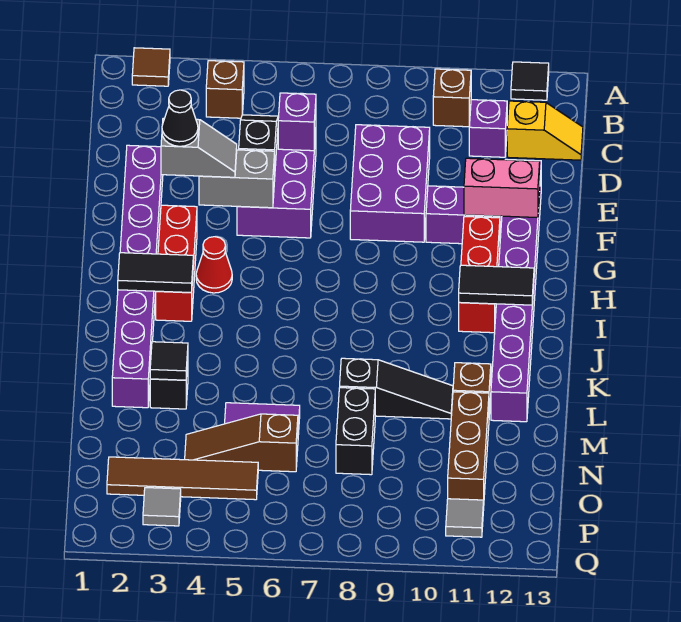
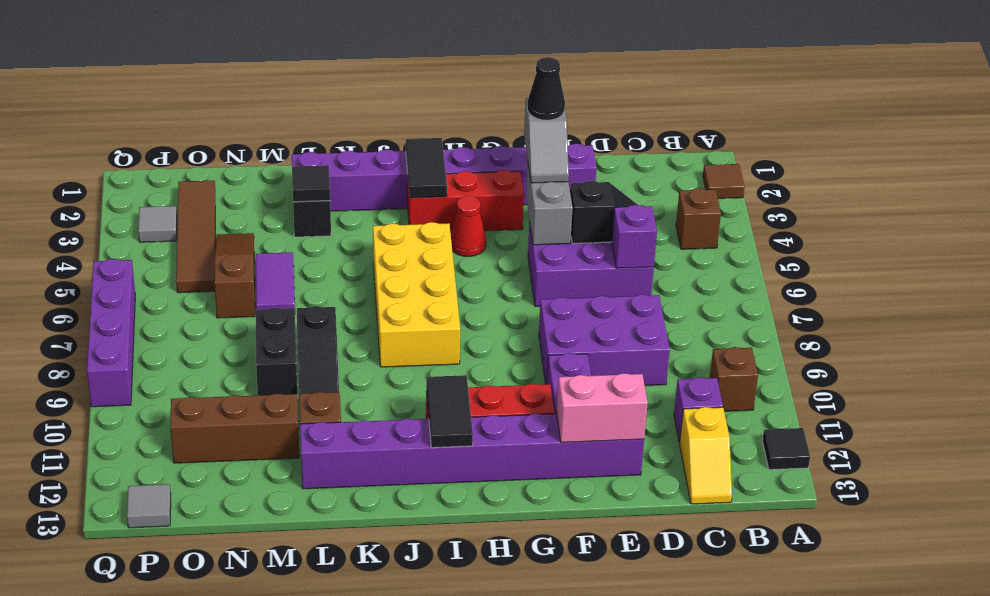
pink 1x2 brick [464,158,540,218] -> pink 1x2 brick turned to [556,373,648,442]
none -> yellow 2x4 brick [373,222,460,367]
black 1x2 brick [336,388,375,475] -> black 1x2 brick turned to [255,307,298,398]
grey 1x1 tile [446,499,484,537] -> grey 1x1 tile moved to [127,484,171,528]
none -> purple 1x4 brick [87,259,135,407]

